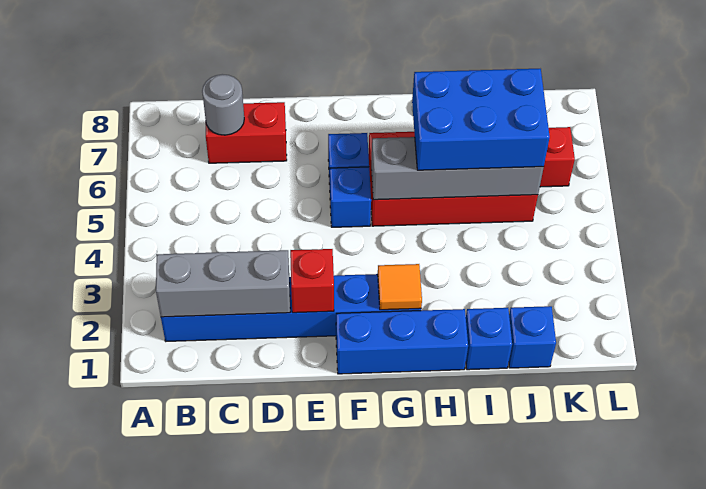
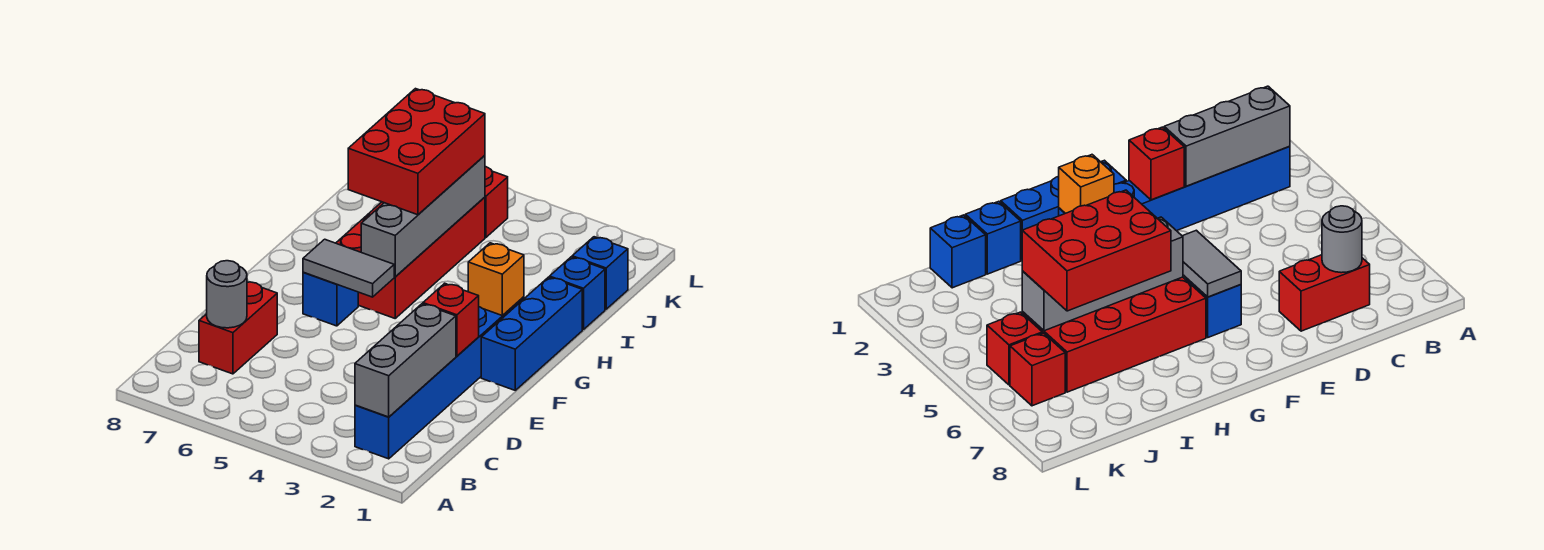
blue 1x1 brick [330,167,371,227] -> none
none -> grey 1x2 tile [303,239,394,297]
orange 1x1 tile [378,264,422,310] -> orange 1x1 brick [468,243,524,316]
blue 2x3 brick [412,69,550,170] -> red 2x3 brick [348,89,485,215]
none -> red 1x1 brick [485,167,508,237]

